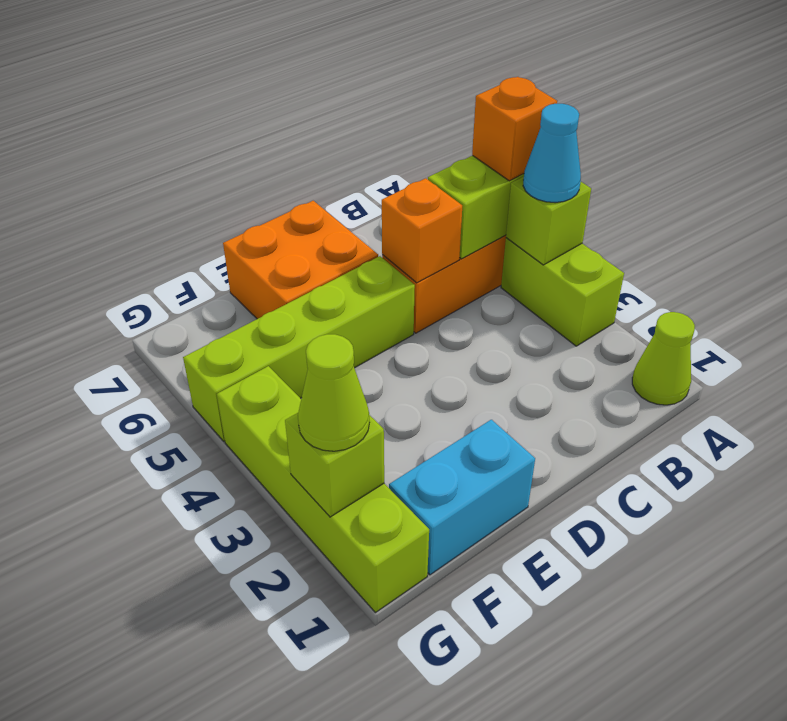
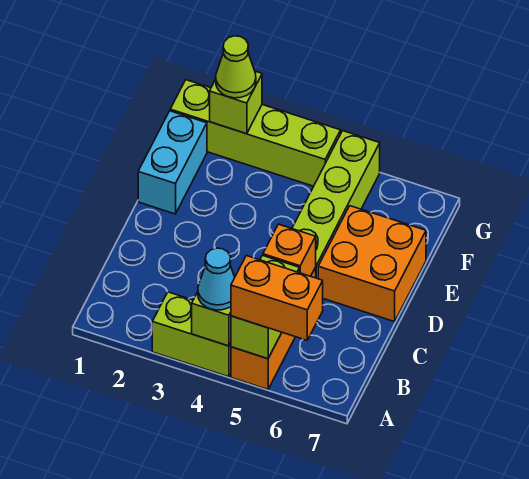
lime 1x1 cone [632,312,695,405] -> none
orange 1x1 brick [472,77,557,181] -> orange 1x2 brick [231,256,323,340]

